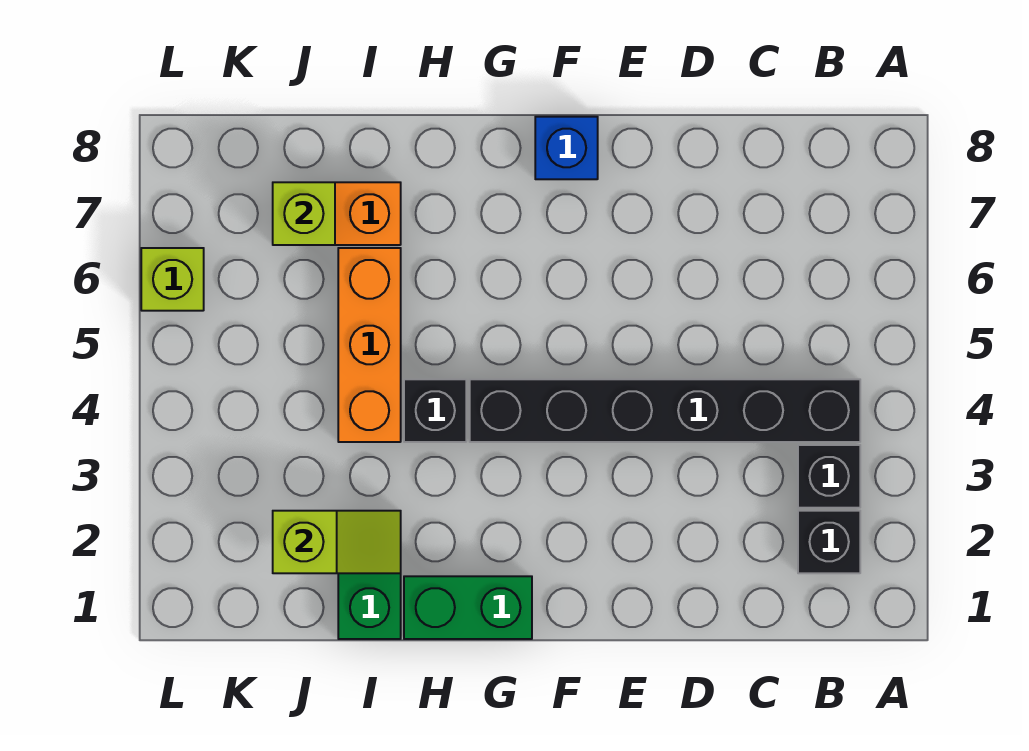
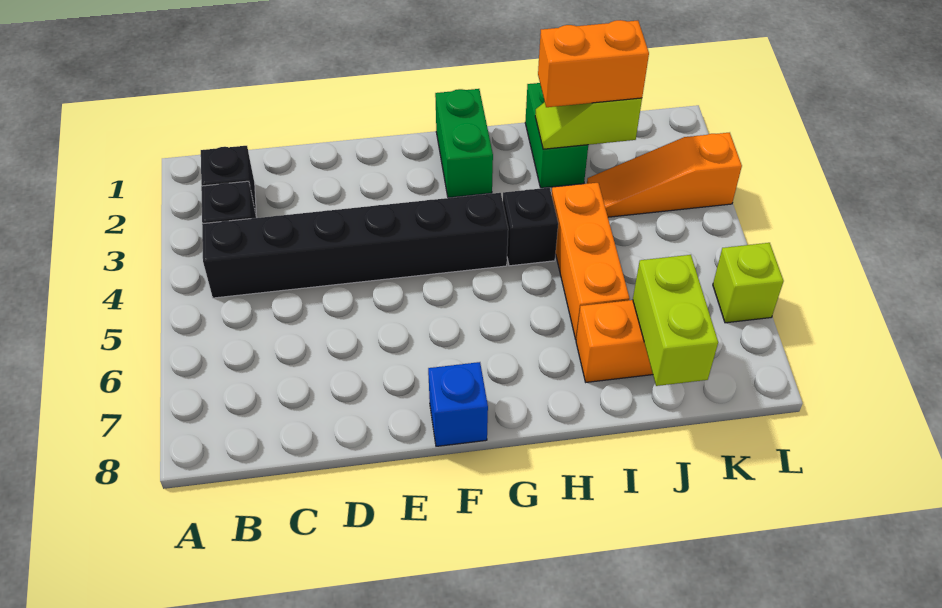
green 1x2 brick [404,576,532,639] -> green 1x2 brick turned to [435,89,493,198]
none -> orange 1x2 brick [538,20,649,107]
none -> orange 1x3 slope [587,133,742,217]
lime 1x1 brick [273,182,335,245] -> lime 1x2 brick [633,255,718,386]

